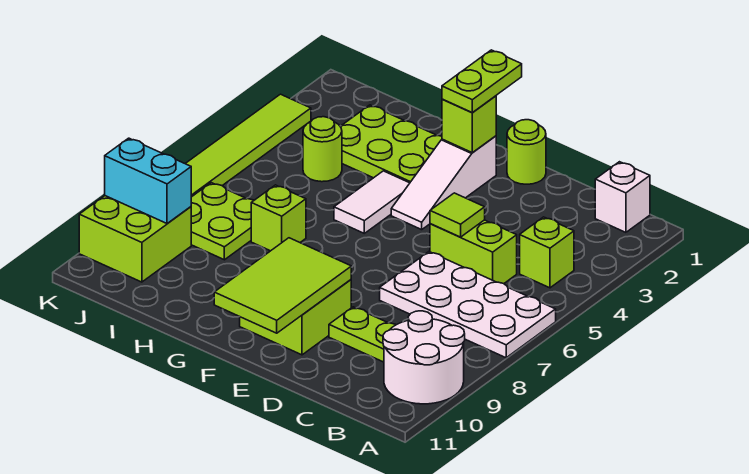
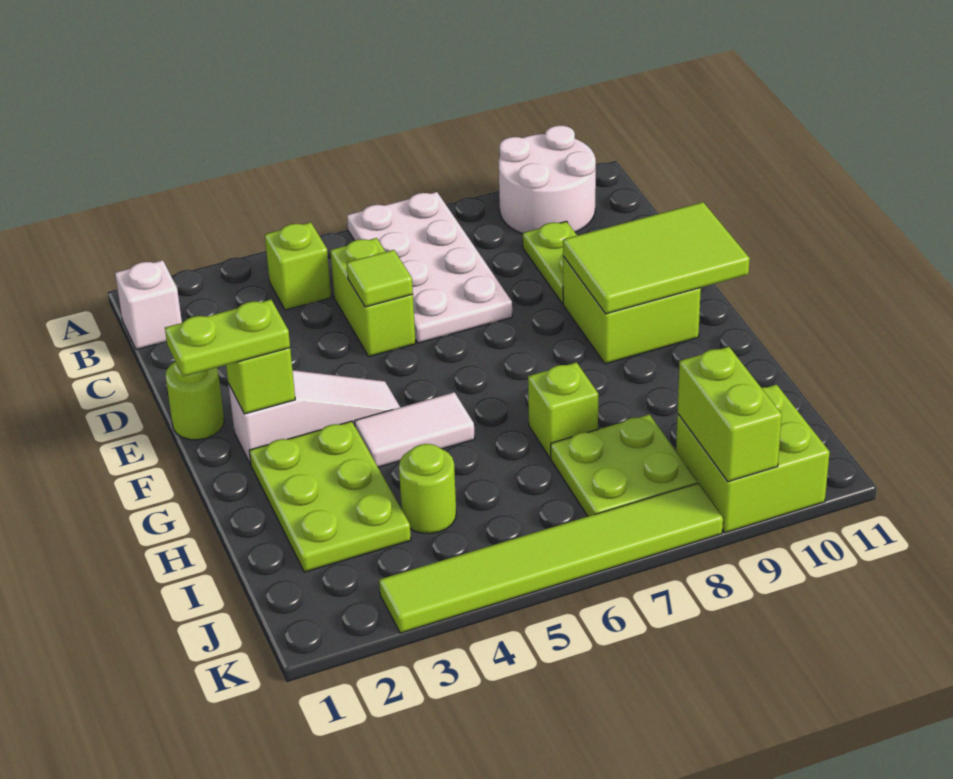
cyan 1x2 brick [105,138,191,223] -> lime 1x2 brick [678,347,782,482]

